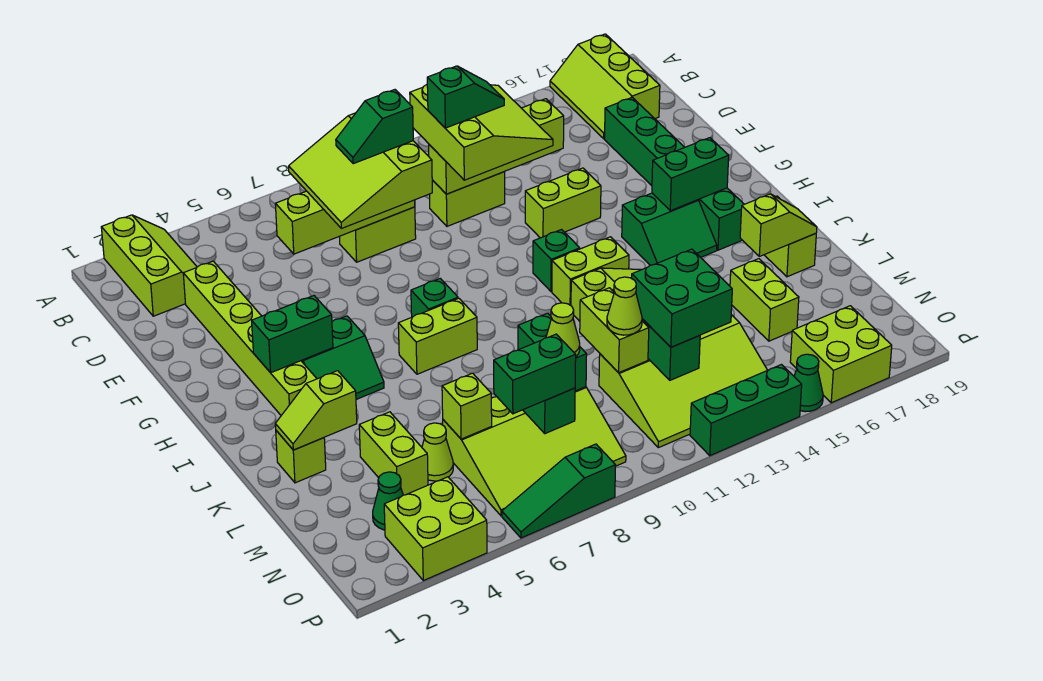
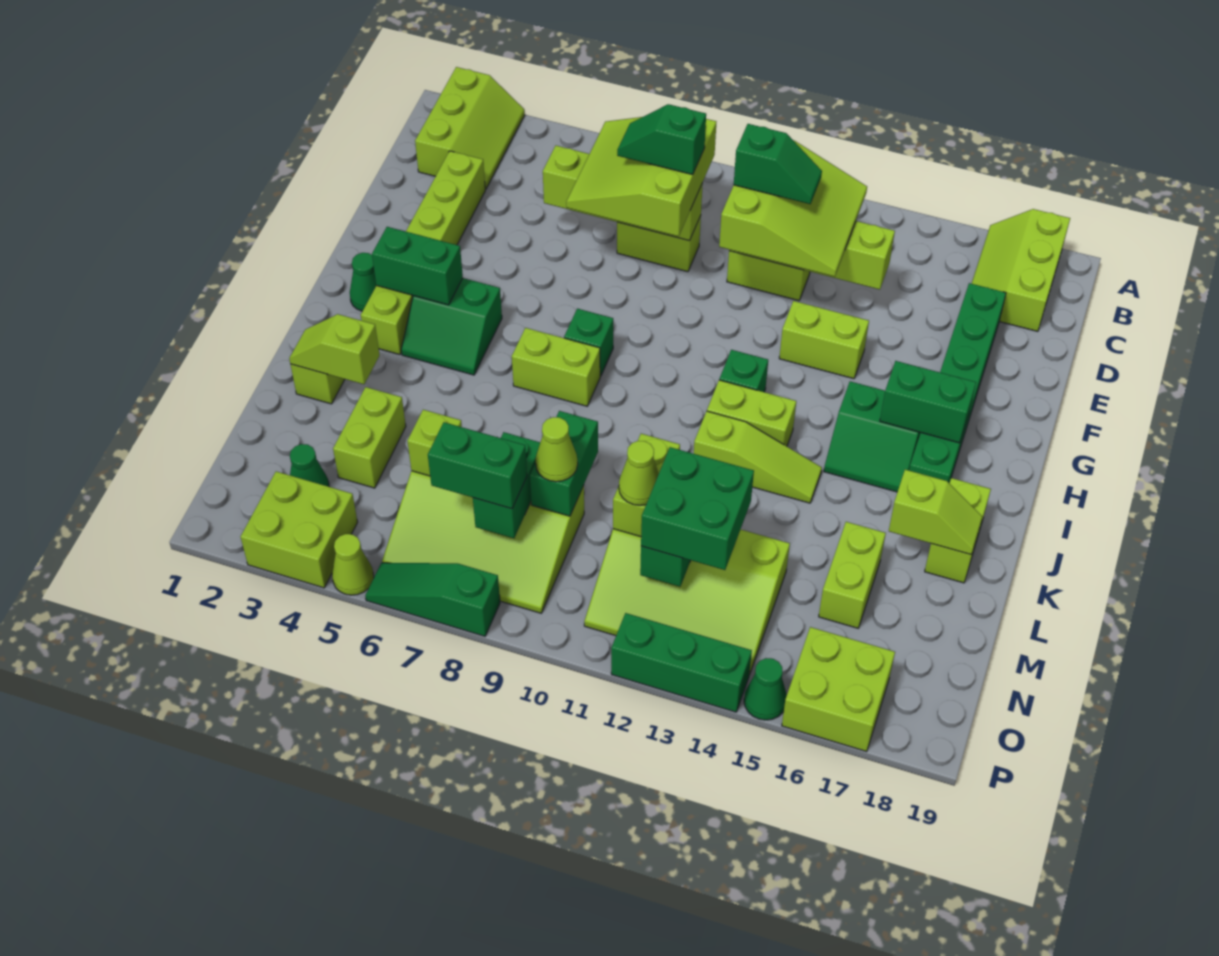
none -> green 1x1 cone [350,253,376,311]
lime 1x1 cone [422,423,453,481] -> lime 1x1 cone moved to [332,534,374,595]

